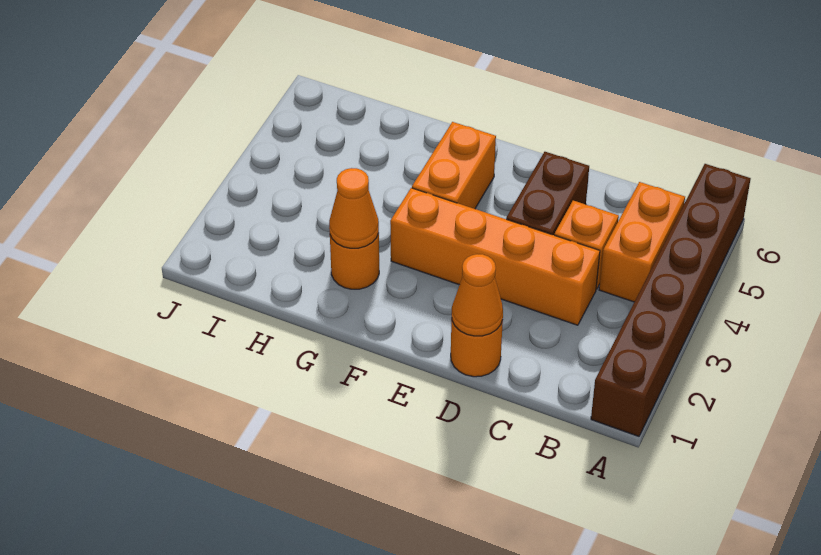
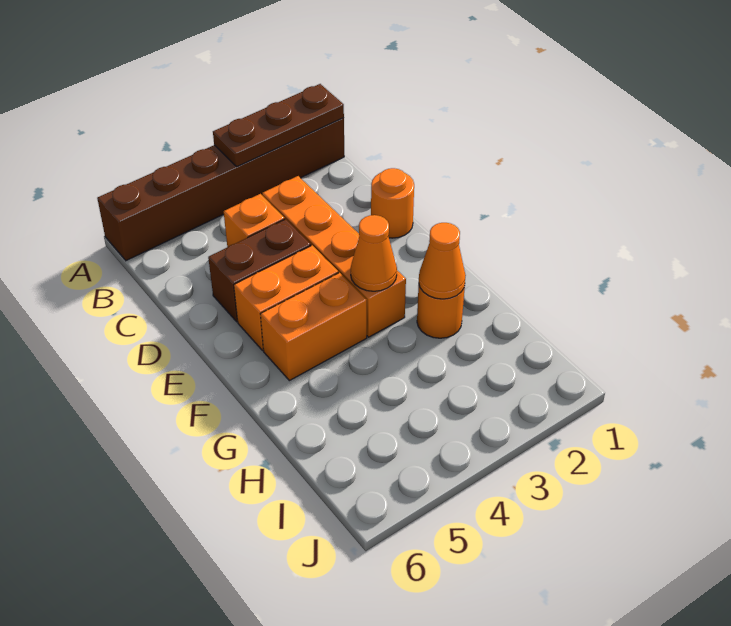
none -> brown 1x3 plate [213,84,344,166]
orange 1x2 brick [599,182,685,302] -> orange 1x2 brick moved to [234,245,338,350]
orange 1x1 cone [452,254,503,336] -> orange 1x1 cone moved to [351,215,397,291]

